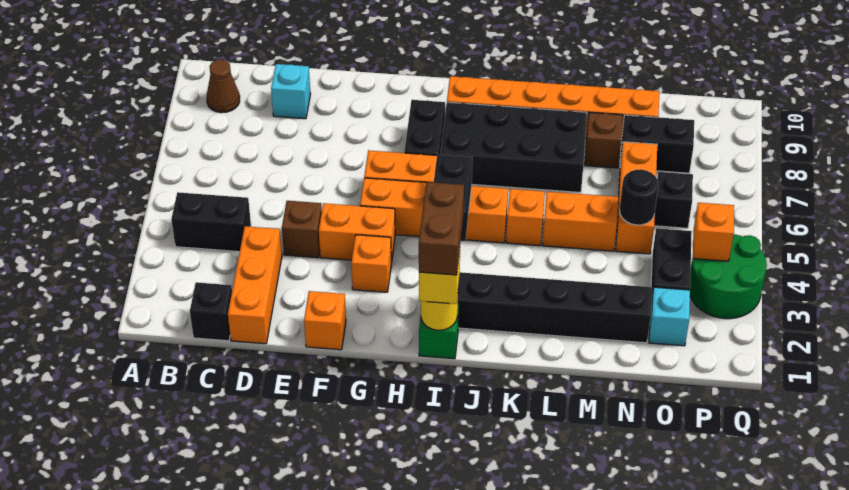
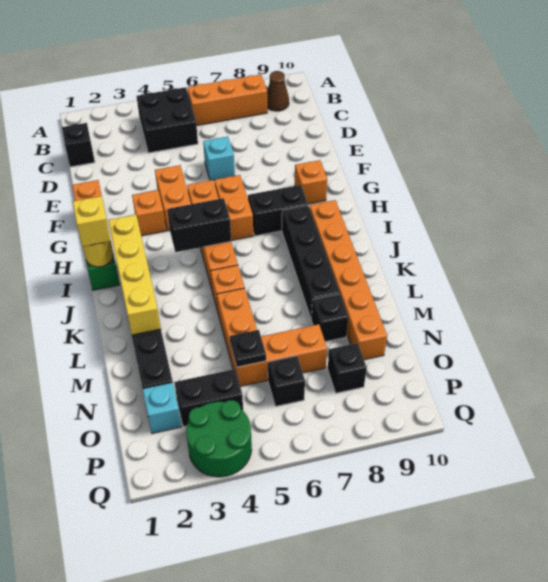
black 1x2 brick [171,192,251,252] -> black 2x2 brick [136,87,198,153]
orange 1x3 brick [228,226,282,344] -> orange 1x3 brick moved to [187,75,267,125]
cyan 1x1 brick [271,64,310,119] -> cyan 1x1 brick moved to [203,137,235,180]
brown 1x1 brick [282,201,322,258] -> none
brown 1x2 brick [419,182,464,275] -> none
none -> yellow 1x4 brick [108,215,161,335]
black 2x4 brick [440,102,587,193] -> black 1x4 brick [282,205,340,318]
brown 1x1 brick [585,112,623,168] -> black 1x1 brick [311,294,348,342]
black 1x1 round brick [620,169,659,225] -> black 1x1 plate [230,330,266,367]
black 1x2 brick [620,115,694,173] -> black 1x1 brick [328,343,367,393]
orange 1x1 brick [693,203,734,261] -> orange 1x1 brick moved to [295,160,327,204]

